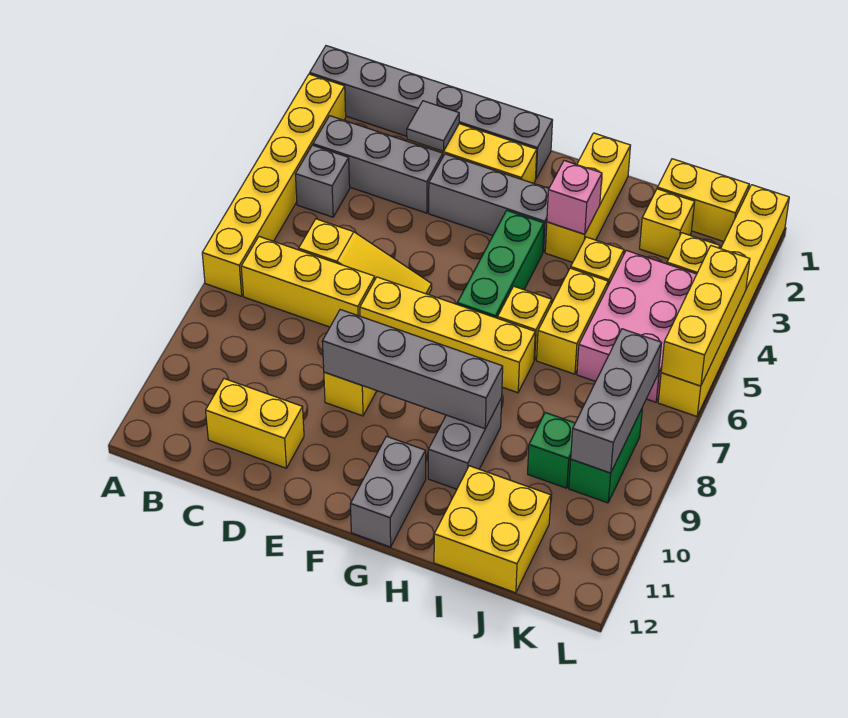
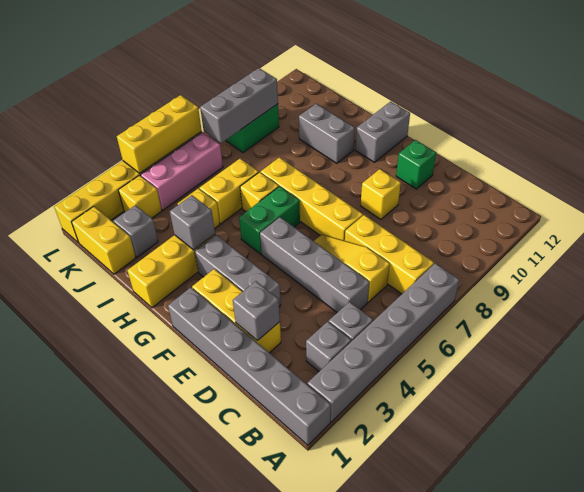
yellow 1x6 brick [202,74,346,296] -> grey 1x6 brick [307,263,459,422]
grey 1x3 brick [313,116,443,213] -> grey 1x1 brick [306,322,351,371]
yellow 1x2 brick [206,379,304,468] -> none
grey 1x1 tile [407,101,459,151] -> grey 1x1 brick [233,281,280,341]
grey 1x4 brick [322,310,503,429] -> grey 1x4 brick moved to [260,217,369,312]
green 1x3 brick [457,211,544,318] -> green 1x2 brick [239,186,300,254]
pink 1x1 brick [547,161,602,234] -> grey 1x1 brick [170,195,215,250]
grey 1x2 brick [428,398,502,489] -> grey 1x2 brick turned to [299,104,355,163]
yellow 2x2 brick [434,466,551,593] -> none
yellow 1x1 brick [640,189,695,259] -> grey 1x1 brick [113,205,158,257]
pink 2x3 brick [577,250,697,402] -> pink 1x3 brick [141,132,223,210]
green 1x1 brick [528,413,575,488] -> green 1x1 brick moved to [396,140,436,189]

